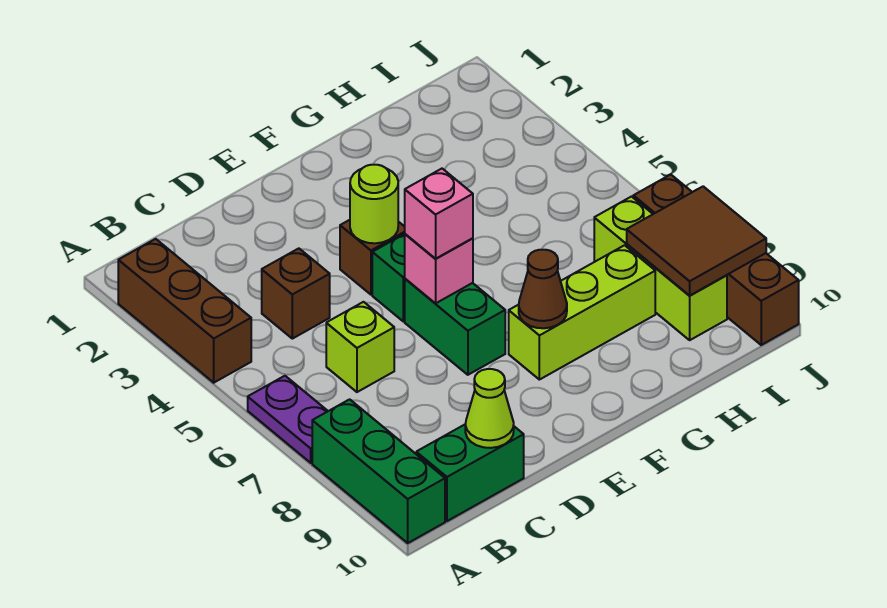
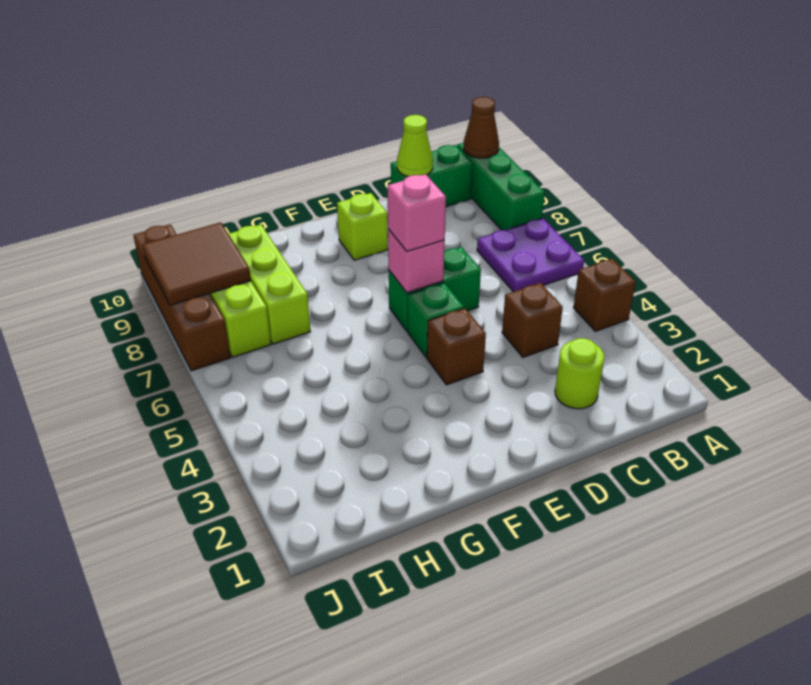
brown 1x3 brick [118,239,251,383] -> brown 1x1 brick [573,259,636,331]
purple 1x2 plate [248,376,328,463] -> purple 2x2 plate [477,218,584,292]
lime 1x1 brick [326,302,394,392] -> lime 1x1 brick moved to [337,193,388,260]
lime 1x1 round brick [350,165,398,243] -> lime 1x1 round brick moved to [555,338,604,409]
green 1x2 brick [405,279,505,375] -> green 1x2 brick turned to [389,247,481,331]
lime 1x3 brick [509,245,655,380] -> lime 1x3 brick turned to [229,225,311,344]
brown 1x1 cone [519,250,567,328] -> brown 1x1 cone moved to [464,97,499,158]

